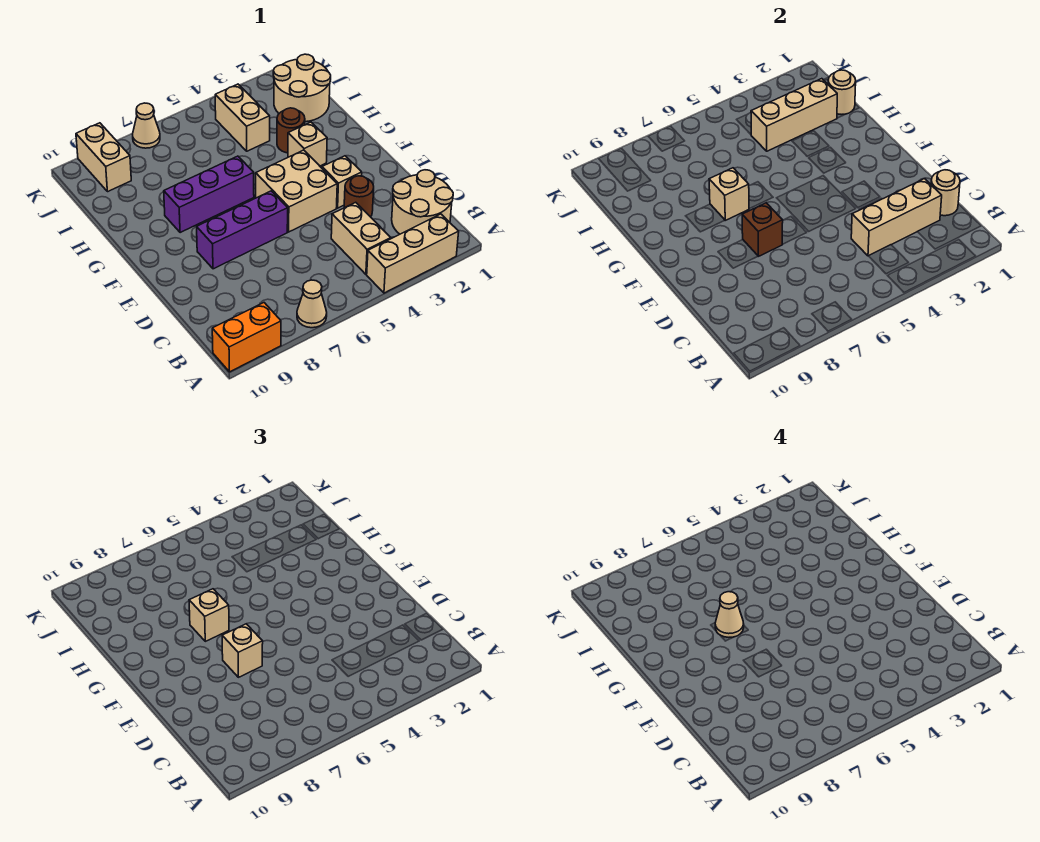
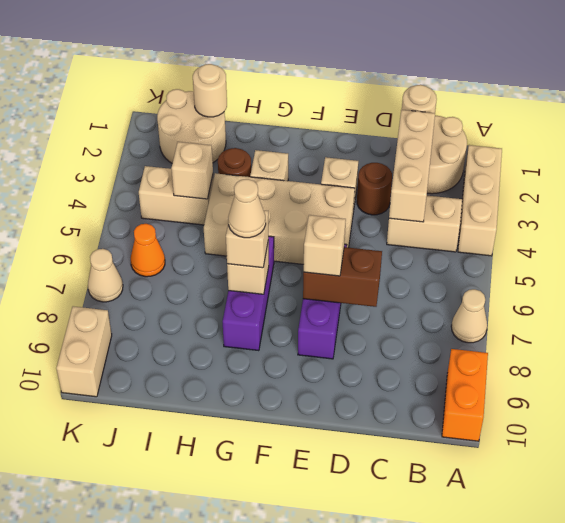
tan 2x2 brick [256,150,337,232] -> tan 2x4 brick [204,173,355,264]
brown 1x1 brick [742,203,783,256] -> brown 1x2 brick [303,247,382,307]
tan 1x3 brick [751,79,837,151] -> tan 1x1 brick [171,142,213,199]
none -> orange 1x1 cone [131,224,165,277]
tan 1x2 brick [76,123,131,192] -> tan 1x2 brick turned to [56,306,112,397]

